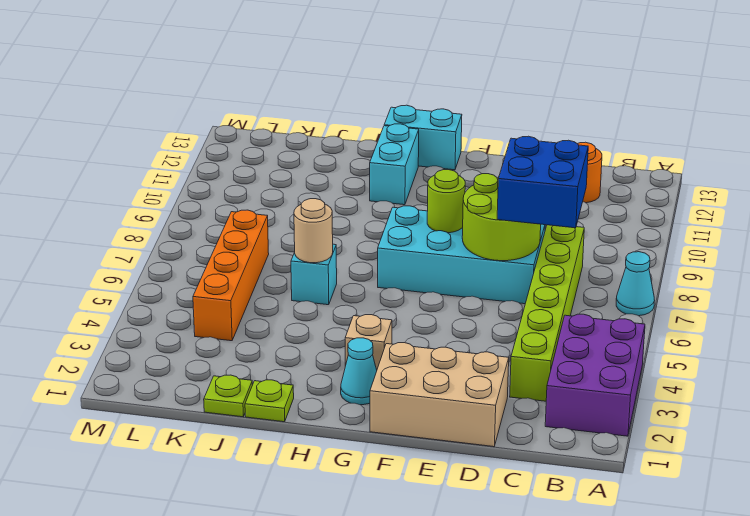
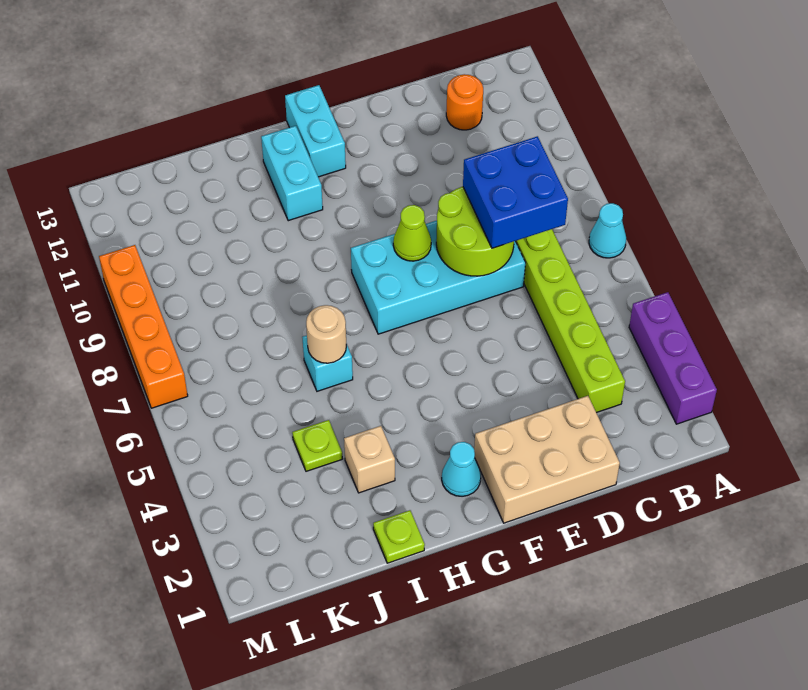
purple 2x3 brick [545,314,645,436] -> purple 1x3 brick [629,292,717,424]
lime 1x1 round brick [427,170,465,233] -> lime 1x1 cone [393,205,431,261]
tan 1x1 brick [345,315,392,370] -> tan 1x1 brick moved to [344,426,395,493]
cyan 1x2 brick [384,105,462,170] -> cyan 1x2 brick turned to [285,85,346,177]
lime 1x1 plate [204,375,252,417] -> lime 1x1 plate moved to [292,420,342,471]
orange 1x4 brick [193,210,269,341] -> orange 1x4 brick moved to [99,245,188,408]

